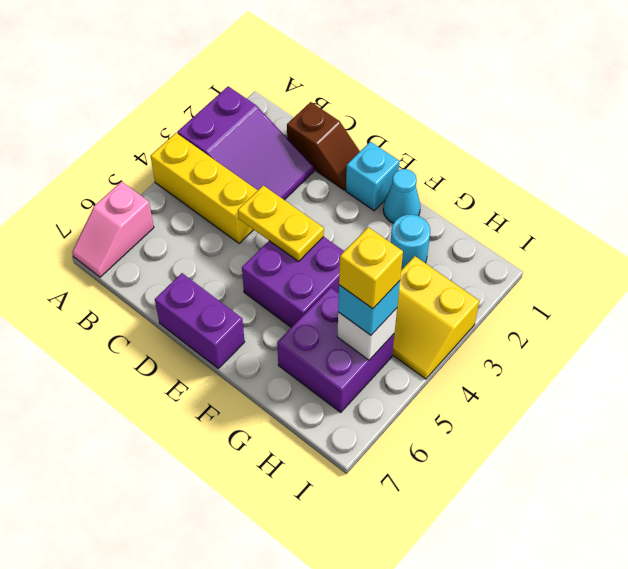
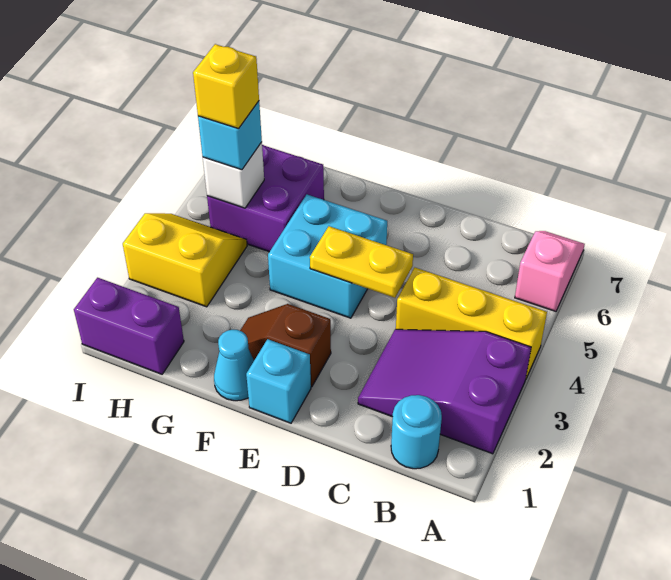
brown 1x2 slope [287,102,360,190] -> brown 1x2 slope moved to [240,304,331,387]
purple 1x2 brick [155,273,245,368] -> purple 1x2 brick moved to [74,278,184,374]
purple 2x2 brick [242,237,344,327] -> cyan 2x2 brick [268,195,387,318]
cyan 1x1 round brick [391,214,430,270] -> cyan 1x1 round brick moved to [391,395,442,469]

